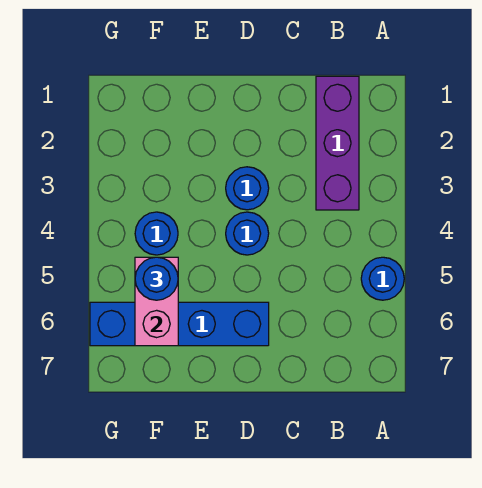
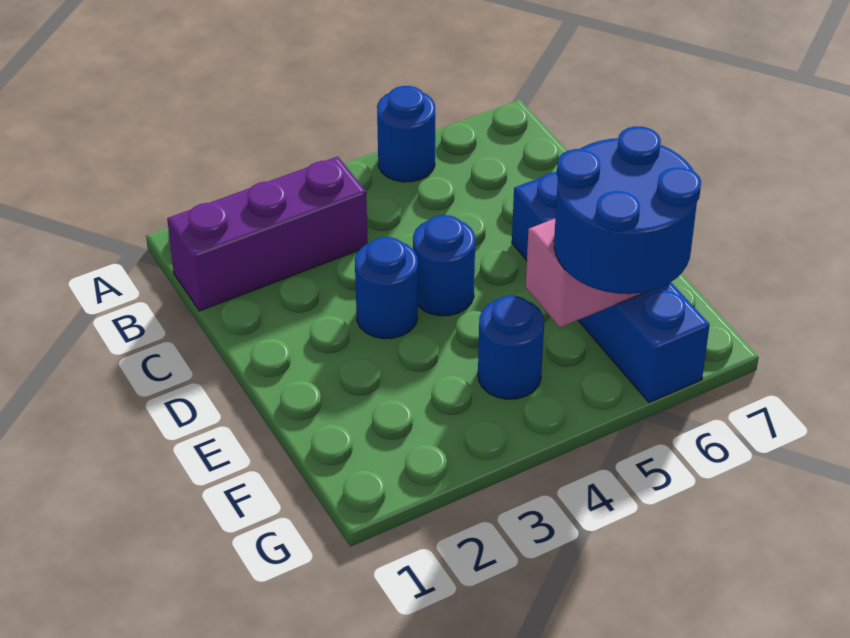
blue 1x1 round brick [135,257,178,300] -> blue 2x2 round brick [554,126,701,294]

